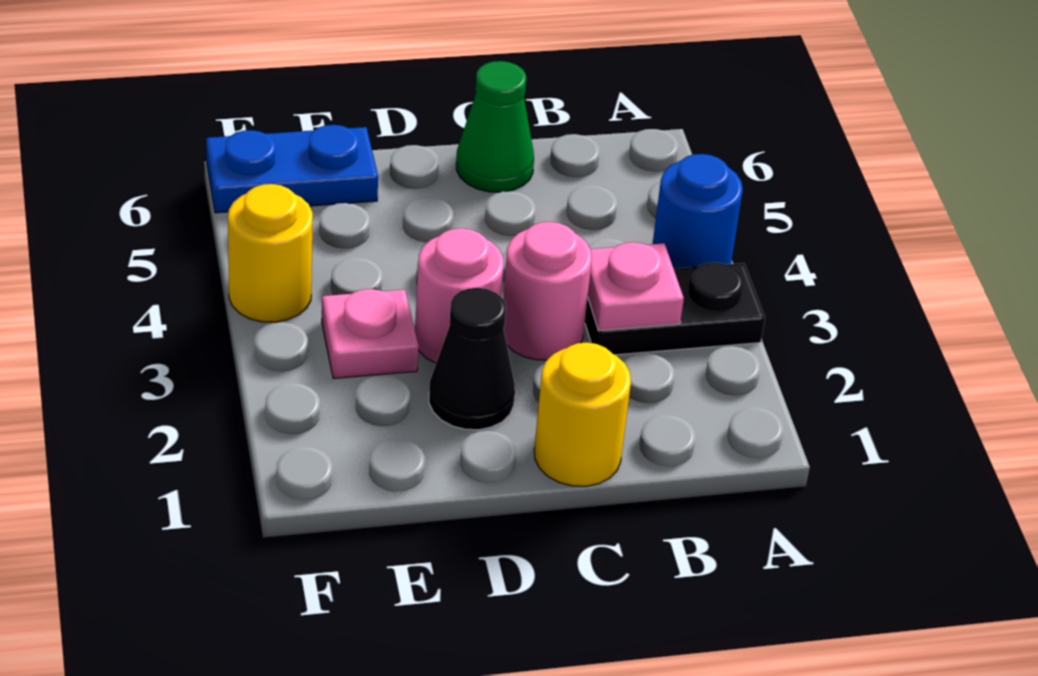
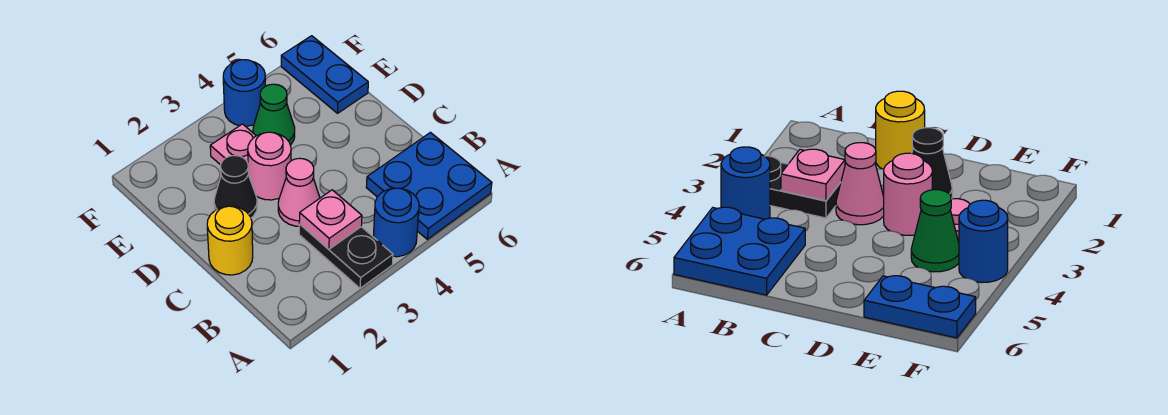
none -> blue 2x2 plate [366,132,492,239]
pink 1x1 round brick [503,222,592,360] -> pink 1x1 cone [278,158,320,226]
green 1x1 cone [456,61,534,192] -> green 1x1 cone moved to [253,84,295,145]
yellow 1x1 round brick [228,184,313,322] -> blue 1x1 round brick [223,60,266,126]

